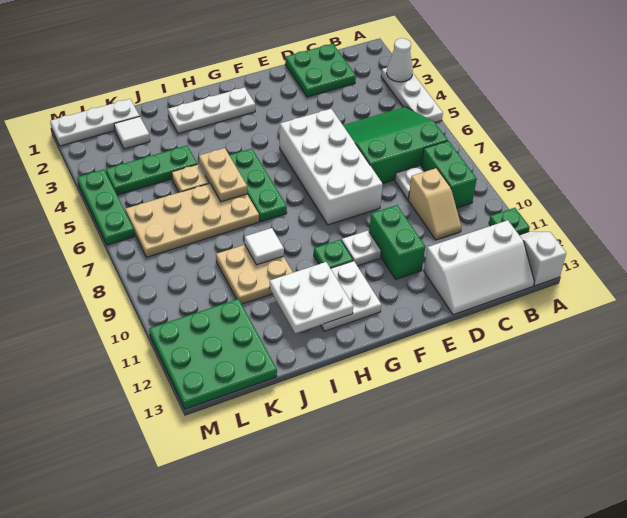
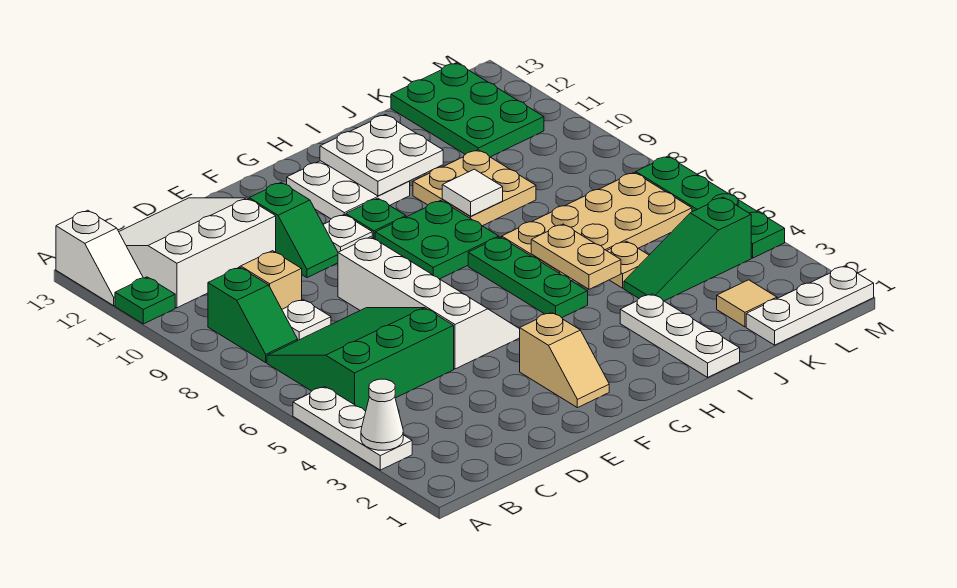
green 3x3 slope [343,107,448,183] -> green 3x3 slope turned to [267,308,454,411]
green 1x2 brick [421,141,477,208] -> green 1x2 slope [208,267,298,362]
white 2x3 slope [424,220,534,315] -> white 3x3 slope [119,198,276,308]
green 2x2 plate [285,44,356,97] -> green 2x2 plate moved to [375,201,499,279]
white 2x4 brick [280,109,383,225] -> white 2x4 slope [338,237,520,369]
green 1x2 brick [369,205,425,279] -> green 1x2 slope [249,182,338,278]
none -> tan 1x2 slope [520,312,609,408]
white 1x3 plate [168,87,255,134] -> white 1x3 plate turned to [620,294,740,377]
green 1x3 plate [106,146,197,195] -> green 1x3 slope [624,197,751,301]
white 1x1 tile [114,117,150,149] -> tan 1x1 tile [717,280,777,327]
green 3x3 plate [149,299,277,409] -> green 2x3 plate [391,63,544,157]
green 1x3 plate [77,169,134,245] -> green 1x4 plate [636,156,785,258]

